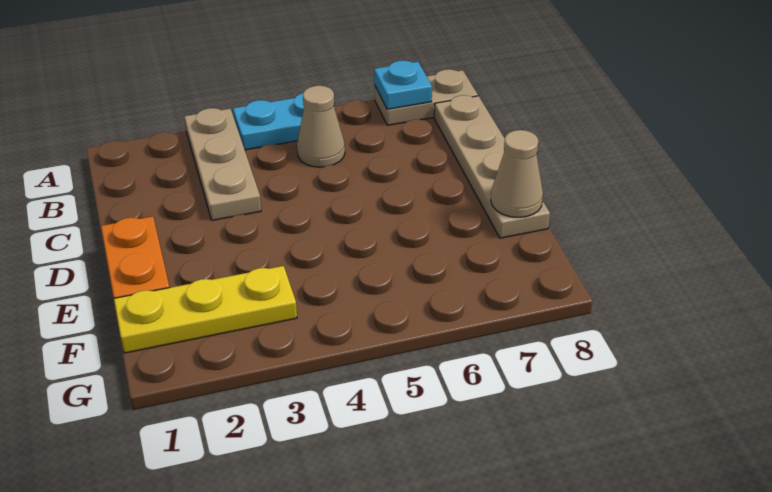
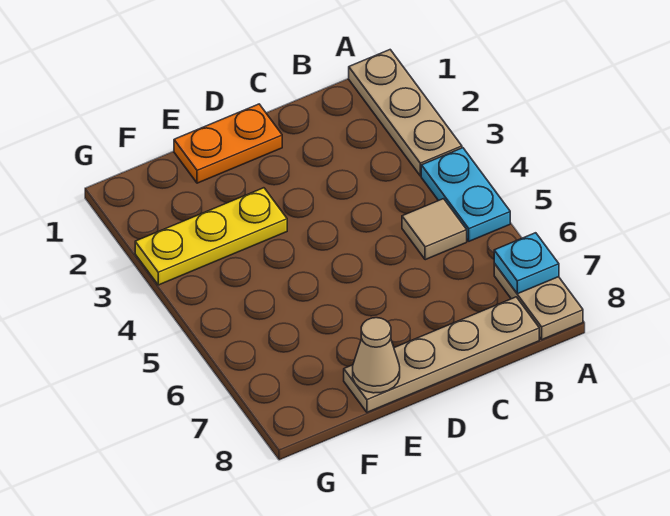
tan 1x3 plate [184,108,261,220] -> tan 1x3 plate turned to [349,50,462,176]
tan 1x1 cone [297,86,345,167] -> tan 1x1 tile [402,199,467,260]
yellow 1x3 plate [114,266,297,353] -> yellow 1x3 plate turned to [135,188,287,285]

